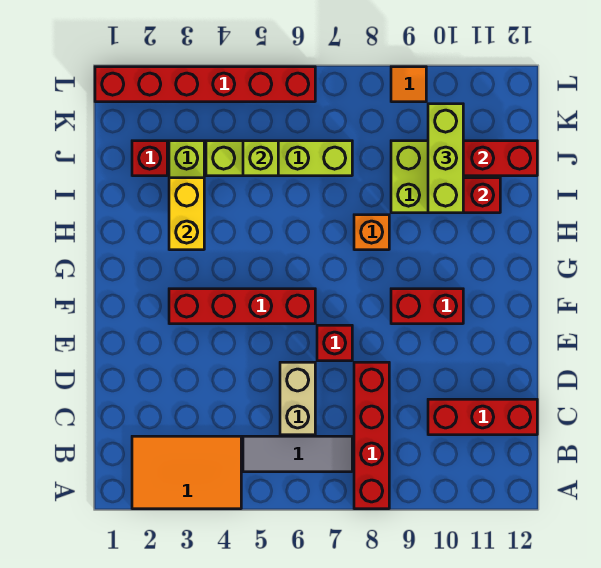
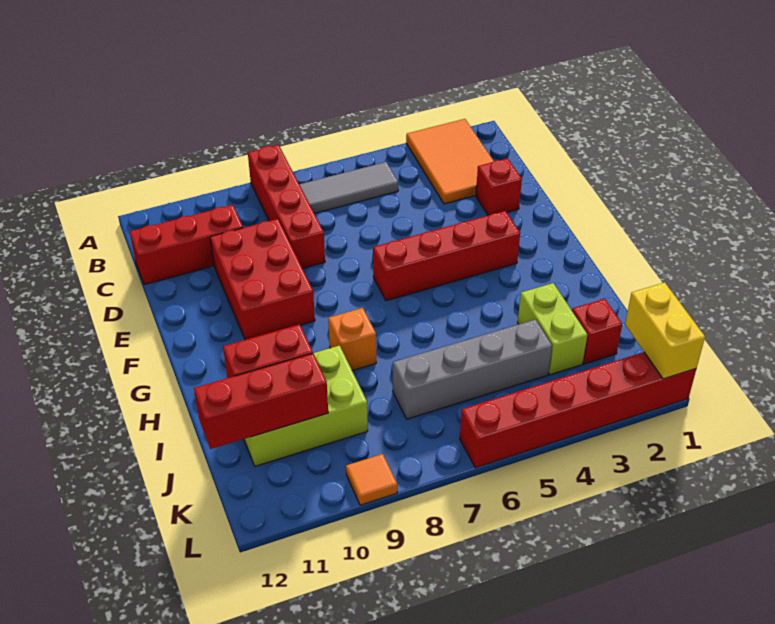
orange 2x3 tile [132,436,241,509] -> orange 2x3 tile turned to [406,119,494,204]
tan 1x2 brick [280,362,315,435] -> none
red 1x1 brick [317,325,352,361] -> red 1x1 brick moved to [476,158,522,215]
red 1x2 brick [391,289,463,324] -> red 2x3 brick [210,219,315,340]
yellow 1x2 brick [169,178,204,250] -> yellow 1x2 brick moved to [625,283,705,379]
lime 1x3 brick [428,104,463,213] -> none
lime 1x4 brick [206,141,352,176] -> grey 1x4 brick [393,319,552,419]
lime 1x1 brick [243,141,278,176] -> none

